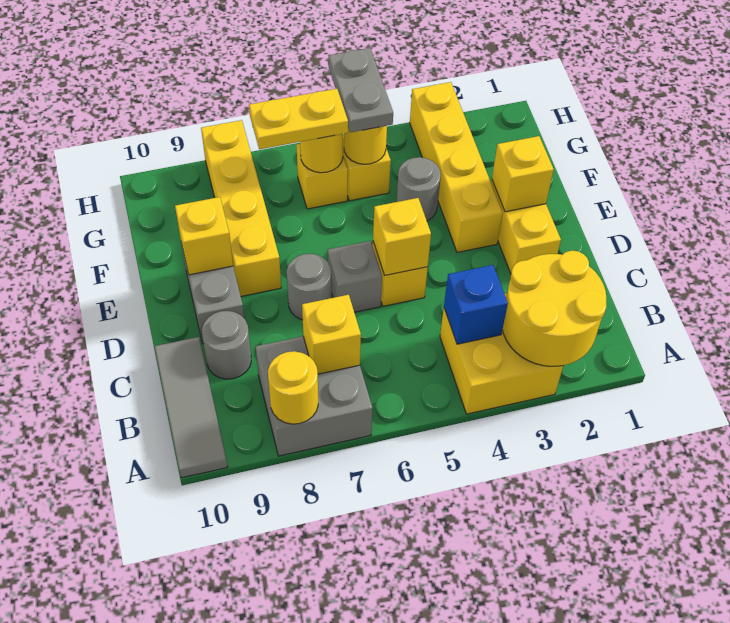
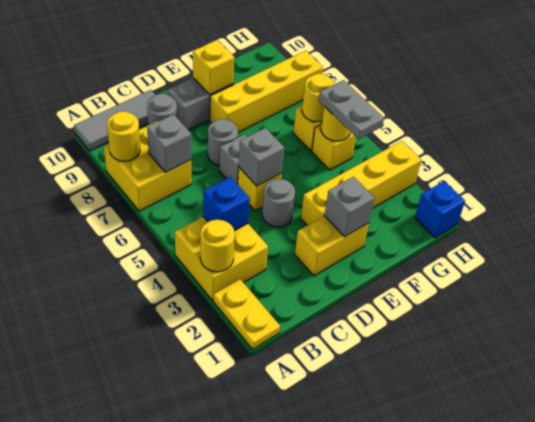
yellow 2x2 round brick [503,251,606,366] -> yellow 1x1 round brick [200,220,235,272]
grey 2x2 brick [256,336,373,456] -> yellow 2x2 brick [104,122,192,211]
yellow 1x1 brick [302,295,361,374] -> grey 1x1 brick [147,114,191,173]
yellow 1x1 brick [373,198,431,276] -> grey 1x1 brick [239,128,284,186]
yellow 1x1 brick [492,136,554,212] -> grey 1x1 brick [324,177,374,237]
grey 1x1 round brick [396,157,441,221] -> grey 1x1 round brick moved to [262,179,295,227]
grey 1x2 plate [329,48,393,132] -> grey 1x2 plate turned to [319,80,384,139]
yellow 1x2 plate [249,89,348,149] -> yellow 1x2 plate moved to [213,279,280,349]
none -> blue 1x1 brick [415,181,465,238]

